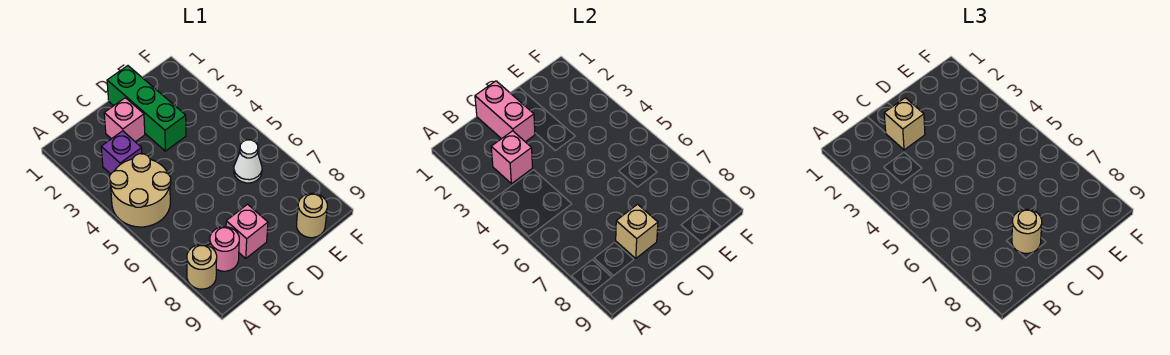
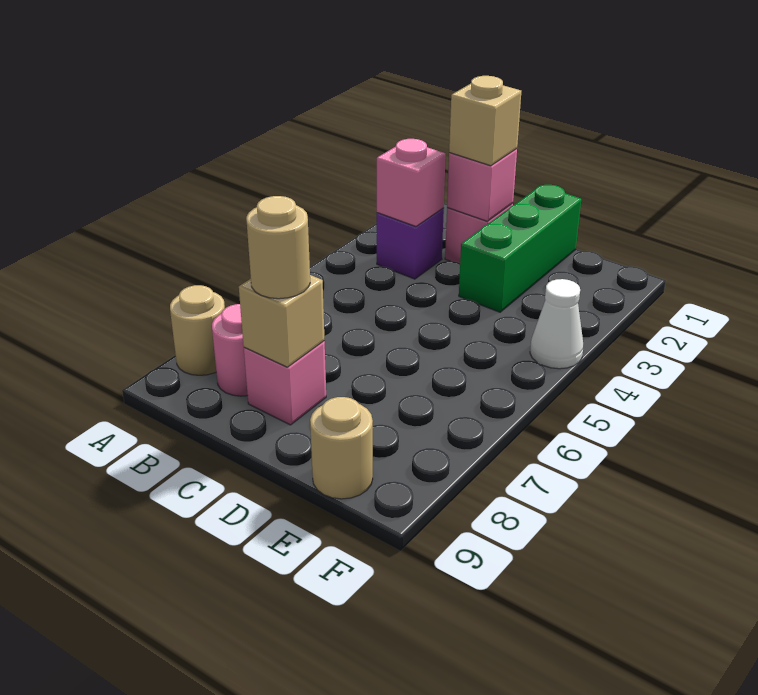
tan 2x2 round brick [109,154,171,227] -> none
pink 1x2 brick [475,81,535,142] -> pink 1x1 brick [447,149,517,221]
white 1x1 cone [234,140,262,183] -> white 1x1 cone moved to [530,279,583,369]

